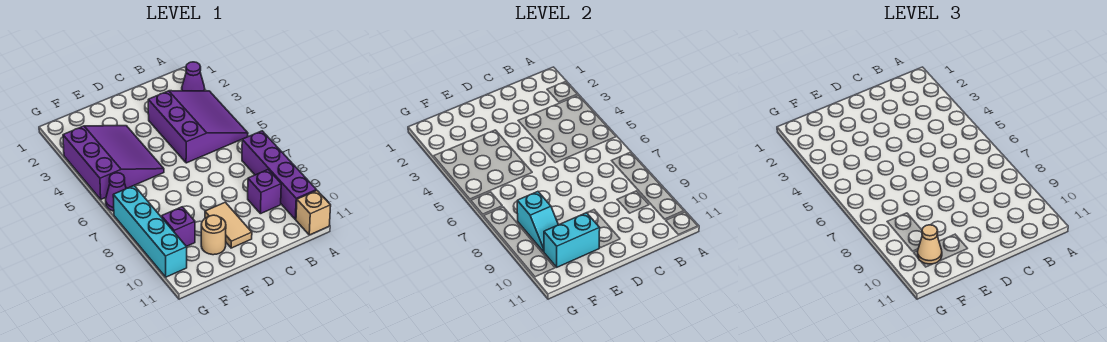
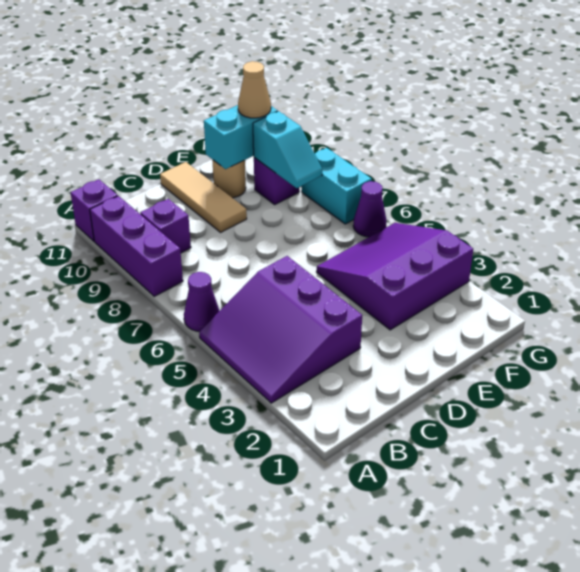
purple 1x1 cone [182,62,205,91] -> purple 1x1 cone moved to [184,272,219,331]
purple 1x4 brick [242,131,316,220] -> purple 1x3 brick [90,196,183,296]
tan 1x1 brick [296,190,331,235] -> purple 1x1 brick [71,179,118,241]
tan 1x2 tile [205,202,252,248] -> tan 1x3 tile [160,162,247,232]
purple 3x3 slope [63,126,164,199] -> purple 3x3 slope turned to [317,223,473,330]
cyan 1x2 slope [517,192,558,252] -> cyan 1x2 slope turned to [253,111,322,188]
cyan 1x4 brick [113,186,187,277] -> cyan 1x2 brick [302,148,372,224]

